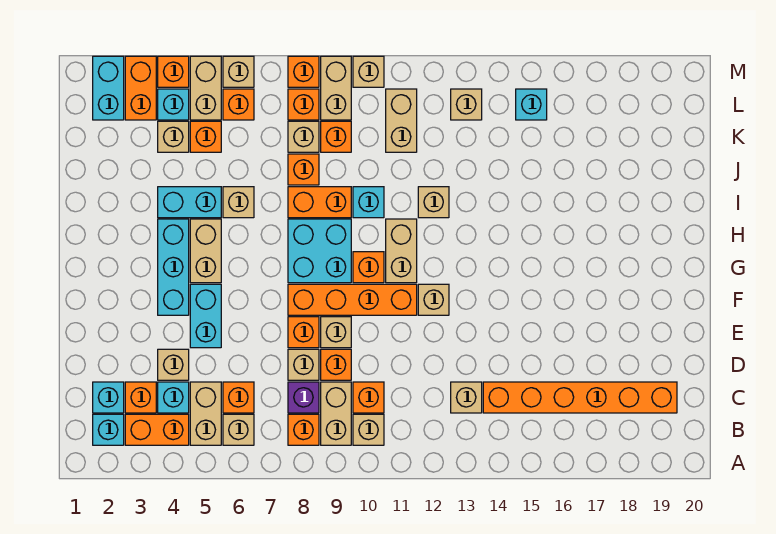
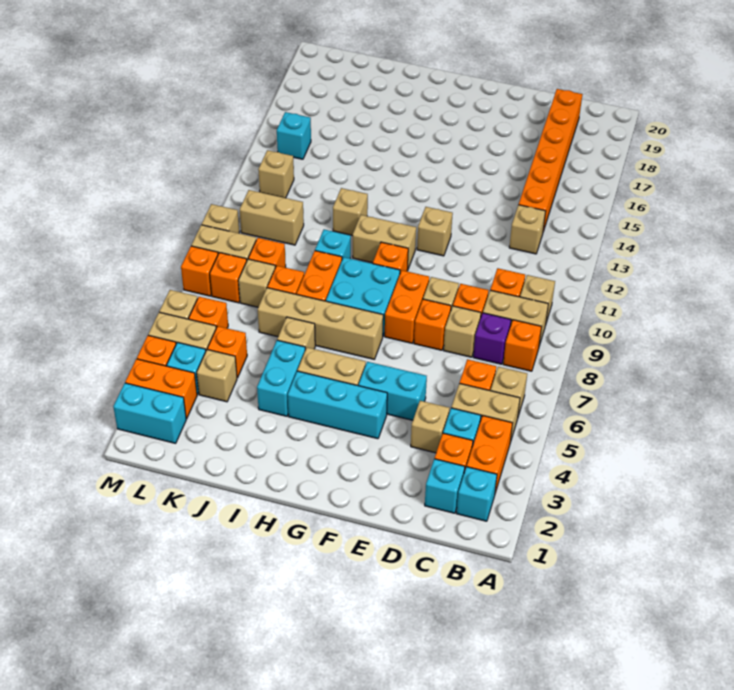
orange 1x4 brick [288,284,417,315] -> orange 1x2 brick [385,270,429,343]
none -> tan 1x4 brick [258,288,383,359]

